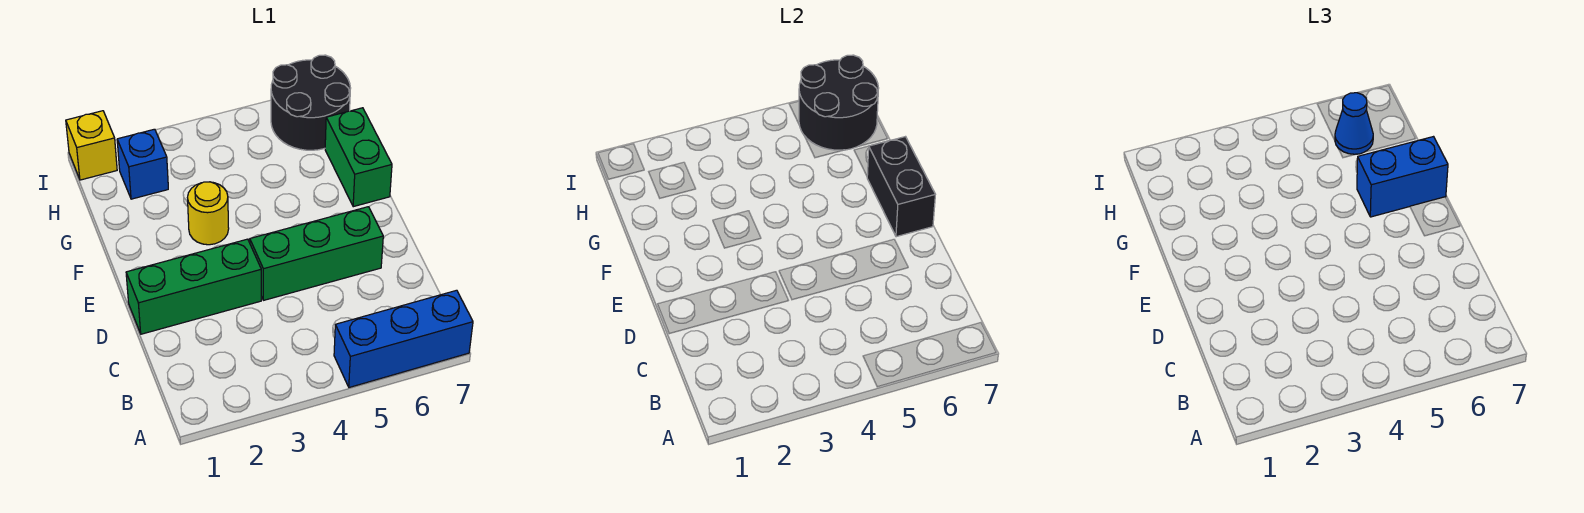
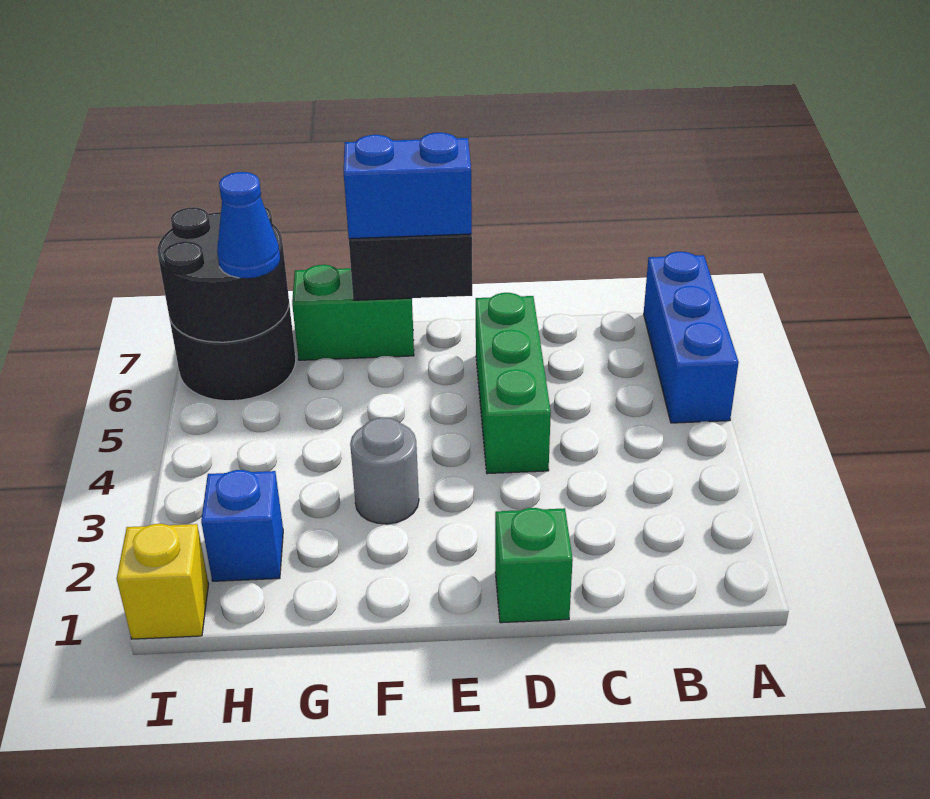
green 1x3 brick [126,239,261,334] -> green 1x1 brick [495,508,573,623]
yellow 1x1 round brick [187,182,229,245] -> grey 1x1 round brick [350,418,419,524]
blue 1x2 brick [1357,137,1448,217] -> blue 1x2 brick turned to [344,132,472,239]

